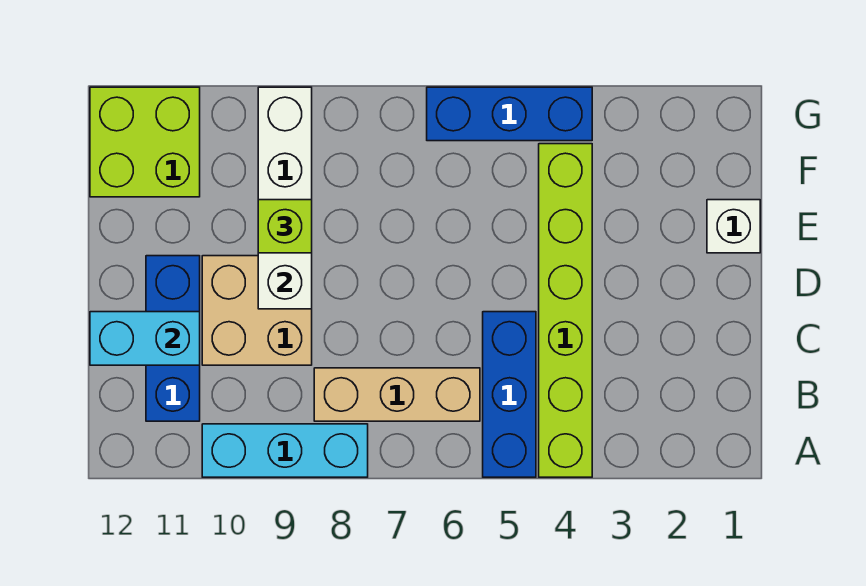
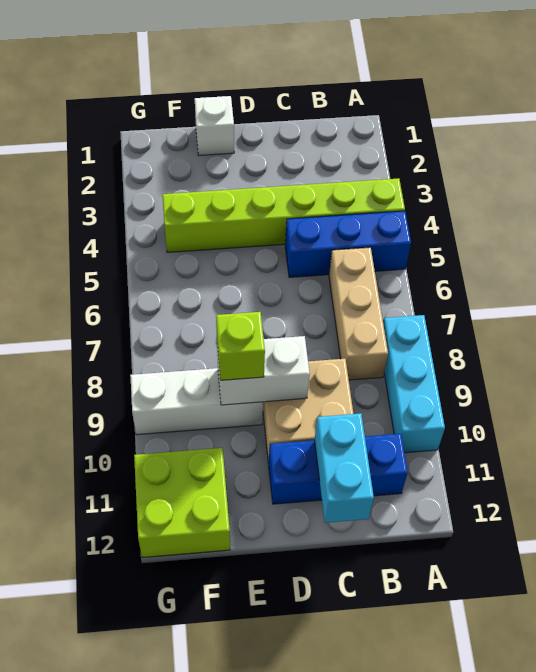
blue 1x3 brick [427,87,592,141] -> none

